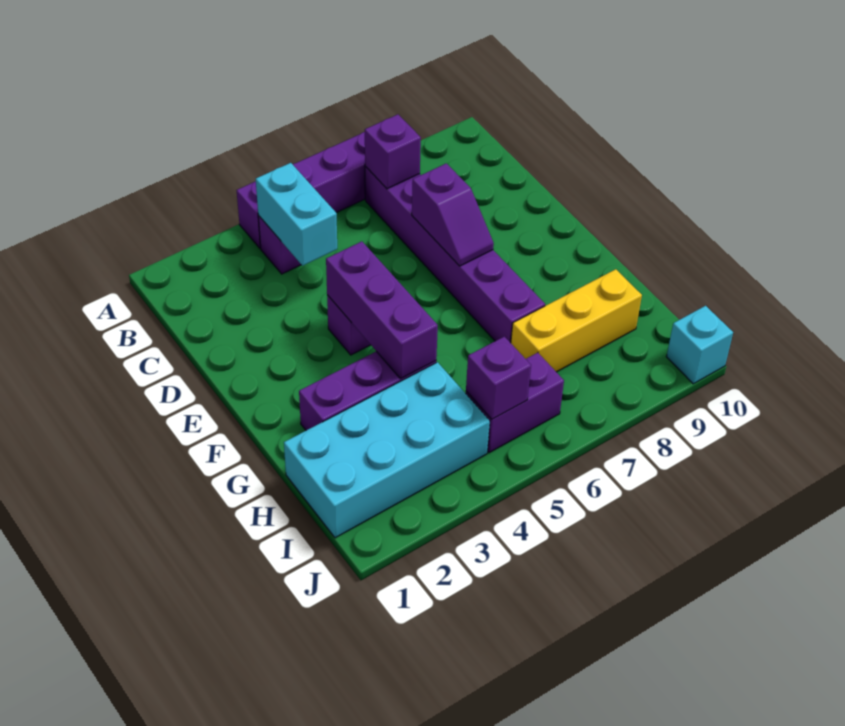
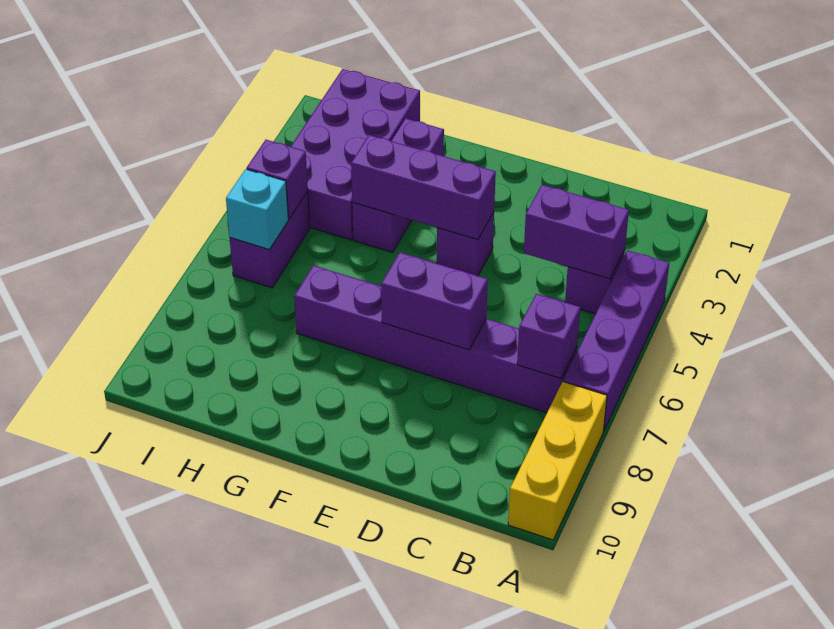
cyan 1x2 brick [256,163,337,266] -> purple 1x2 brick [524,185,629,279]
purple 1x2 slope [412,163,494,266] -> purple 1x2 brick [381,253,488,350]
cyan 2x4 brick [284,362,490,538] -> purple 2x4 brick [291,69,420,240]
yellow 1x3 brick [511,269,642,372] -> yellow 1x3 brick moved to [508,382,607,540]
cyan 1x1 brick [667,306,733,384] -> cyan 1x1 brick moved to [226,169,288,250]

